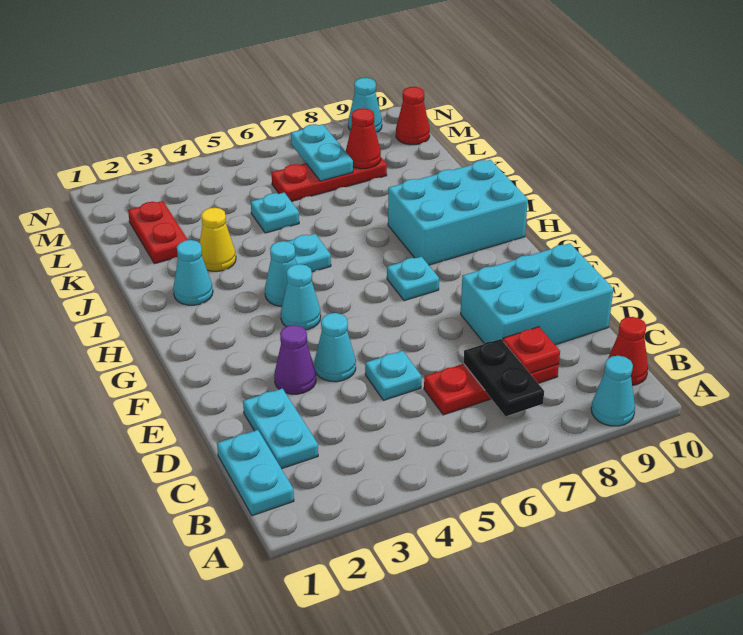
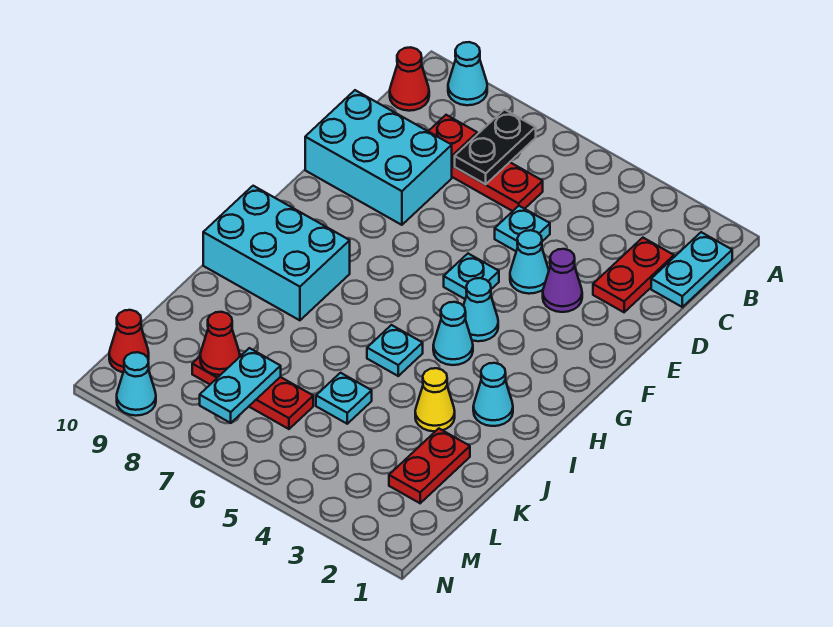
cyan 1x2 plate [243,388,318,469] -> red 1x2 plate [593,238,674,312]
cyan 1x1 plate [387,256,439,301] -> cyan 1x1 plate moved to [444,254,499,299]

